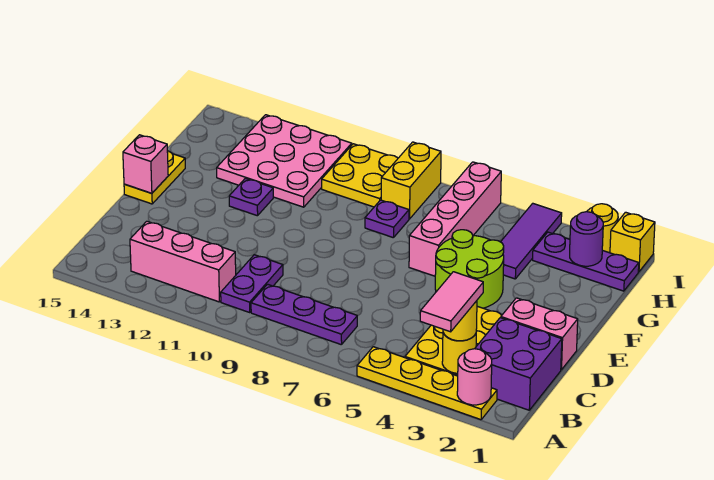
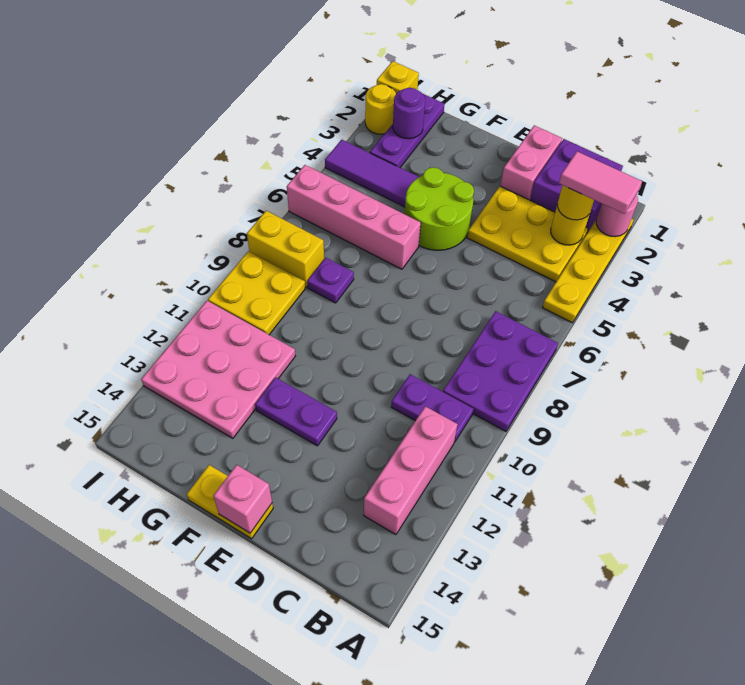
purple 1x3 plate [251,284,357,345] -> purple 2x3 plate [443,311,558,431]
purple 1x1 plate [229,178,273,216] -> purple 1x2 plate [255,377,337,446]

